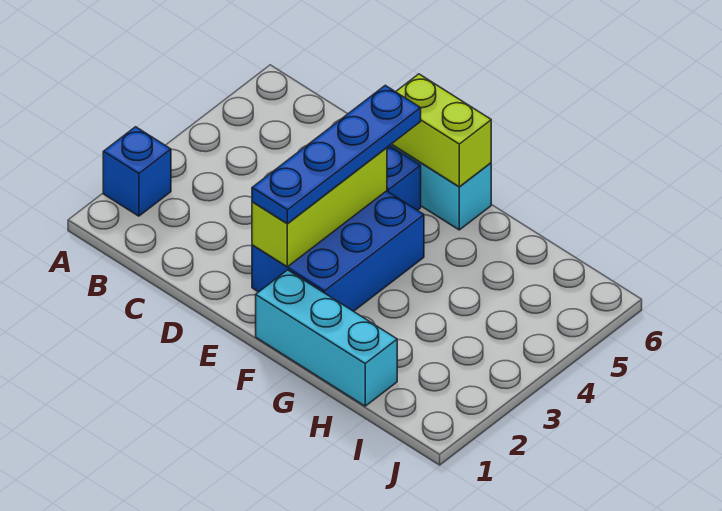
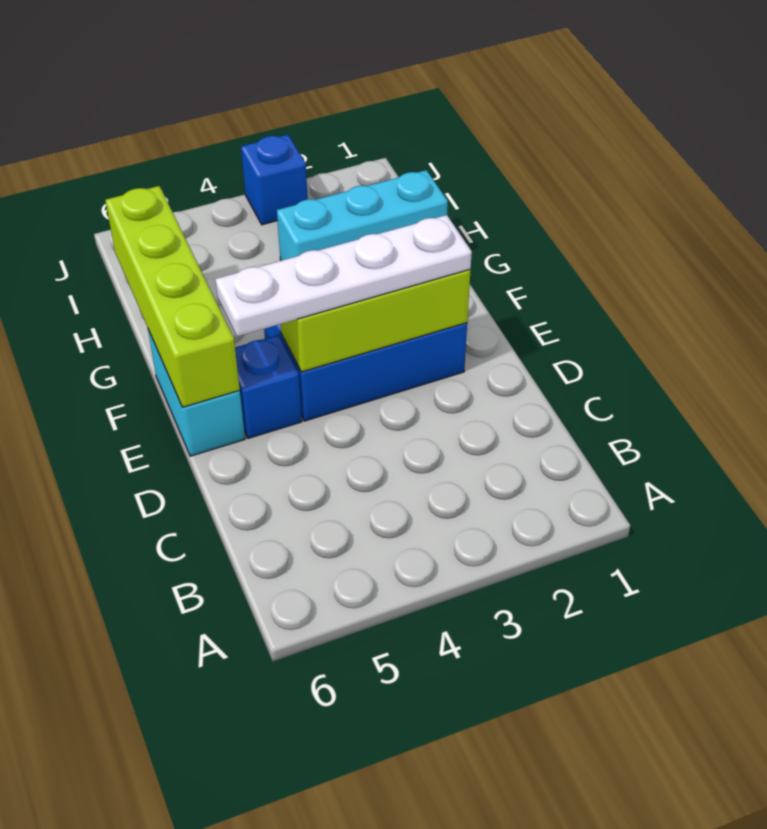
blue 1x1 brick [103,127,171,216] -> blue 1x1 brick moved to [241,134,308,225]
blue 1x4 plate [252,85,421,224] -> white 1x4 plate [215,215,472,336]
lime 1x2 brick [392,74,491,187] -> lime 1x4 brick [105,186,240,407]
cyan 1x3 brick [256,270,397,406] -> cyan 1x3 brick turned to [277,170,448,261]

